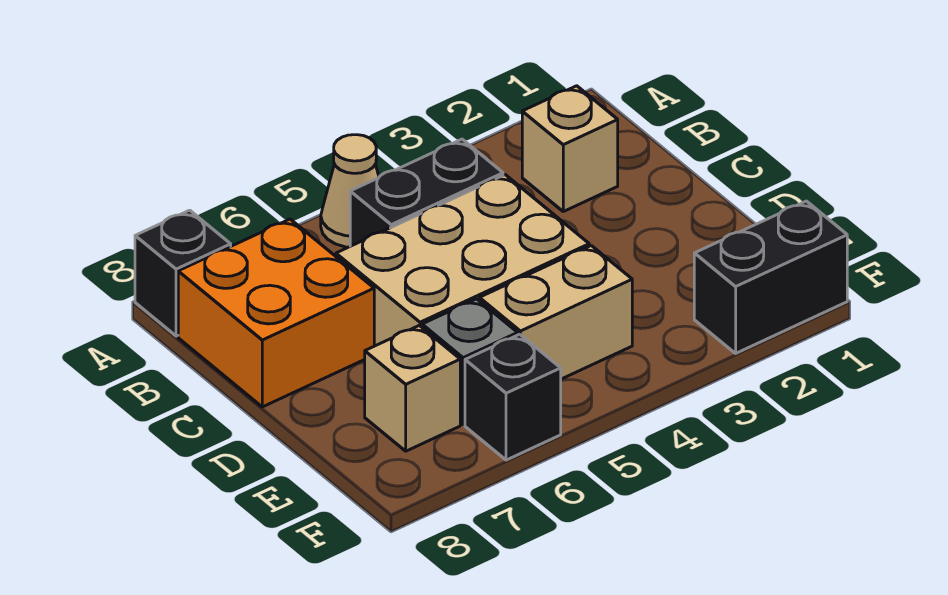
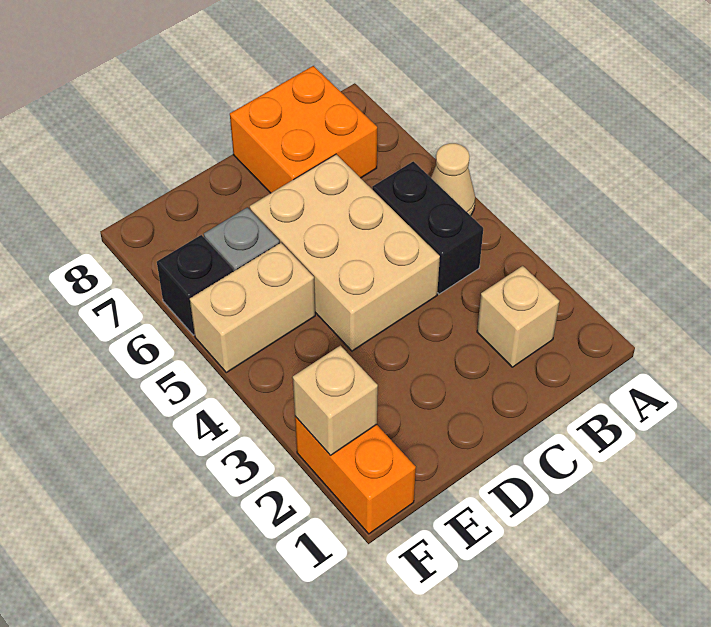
black 1x1 brick [135,210,231,336] -> none
tan 1x2 brick [479,246,632,379] -> tan 1x2 brick turned to [190,243,315,373]
tan 1x1 brick [365,326,460,451] -> tan 1x1 brick moved to [293,346,378,455]
black 1x2 brick [694,201,847,353] -> orange 1x2 brick [295,417,416,534]

